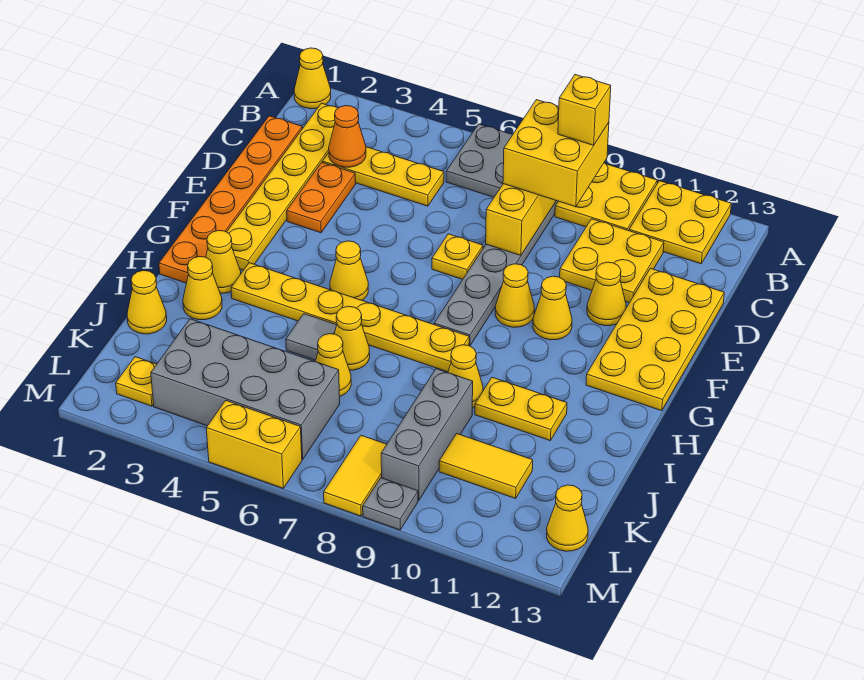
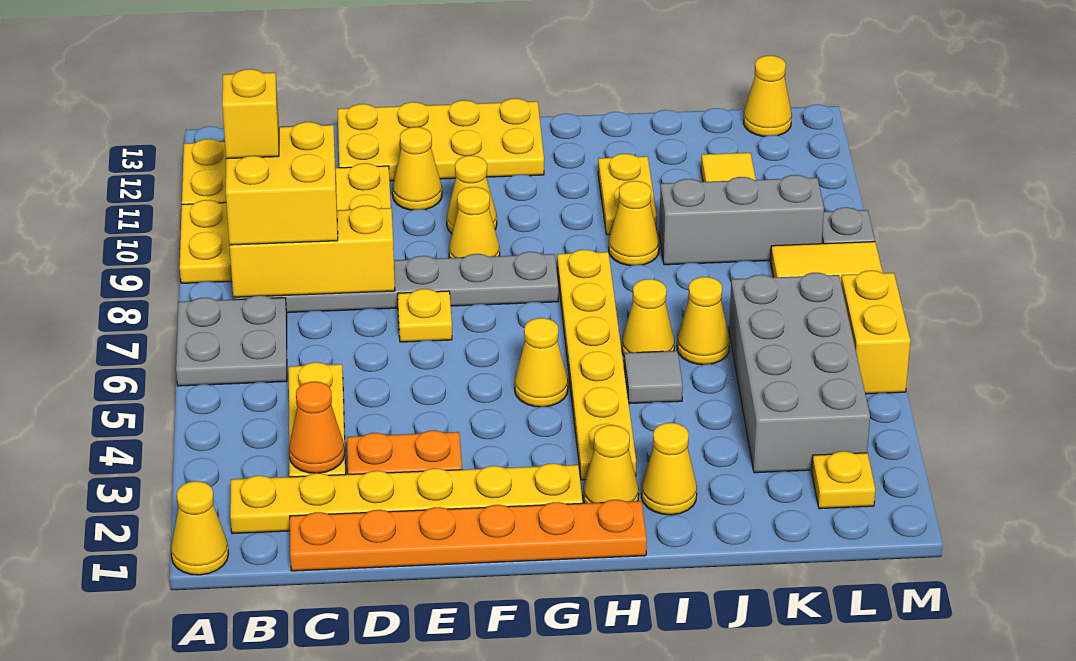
yellow 1x1 cone [127,270,167,334] -> none

